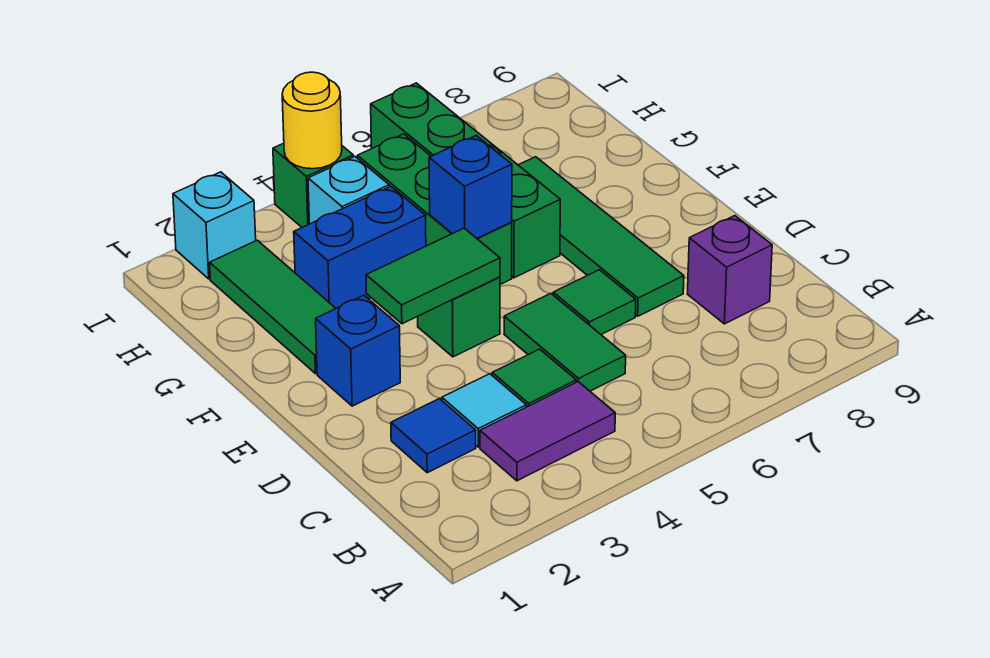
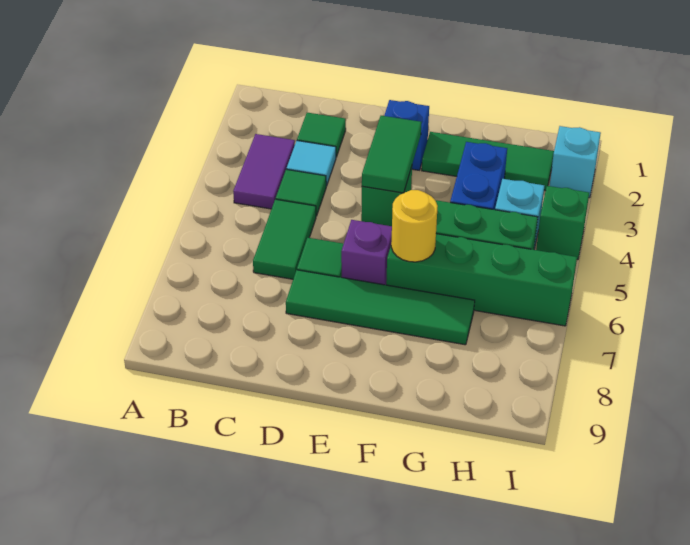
blue 1x1 tile [391,398,476,473] -> green 1x1 tile [297,113,346,157]
green 1x2 tile [504,293,626,391] -> green 1x2 tile turned to [253,199,316,279]
purple 1x1 brick [687,216,772,324] -> purple 1x1 brick moved to [341,220,392,285]
blue 1x1 brick [429,136,512,238] -> none
yellow 1x1 round brick [282,72,342,169] -> yellow 1x1 round brick moved to [391,190,438,262]

